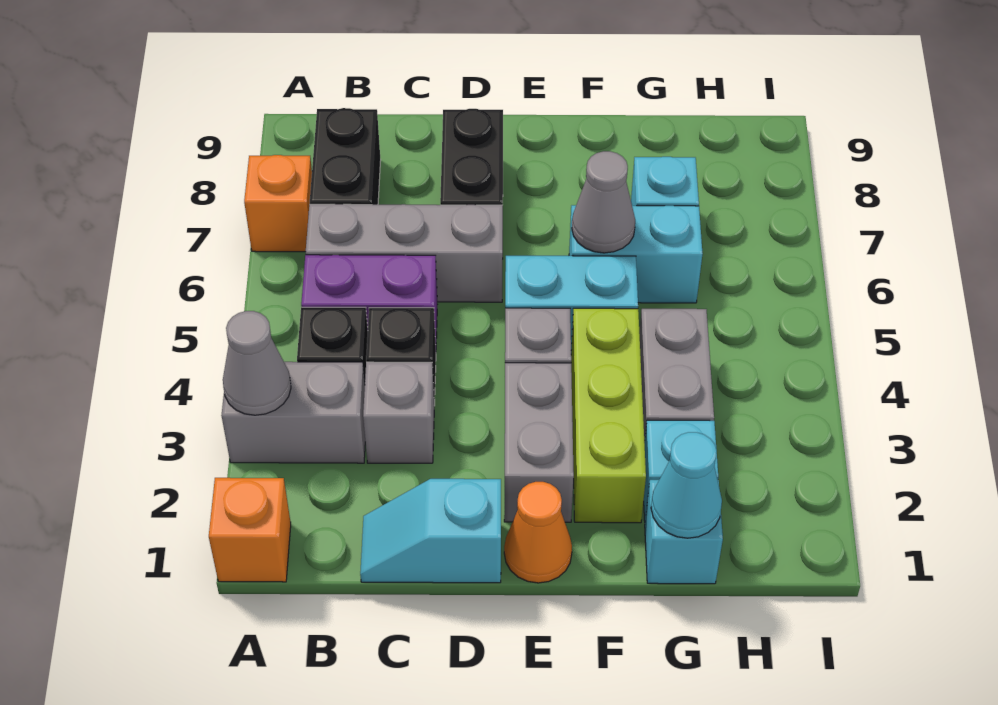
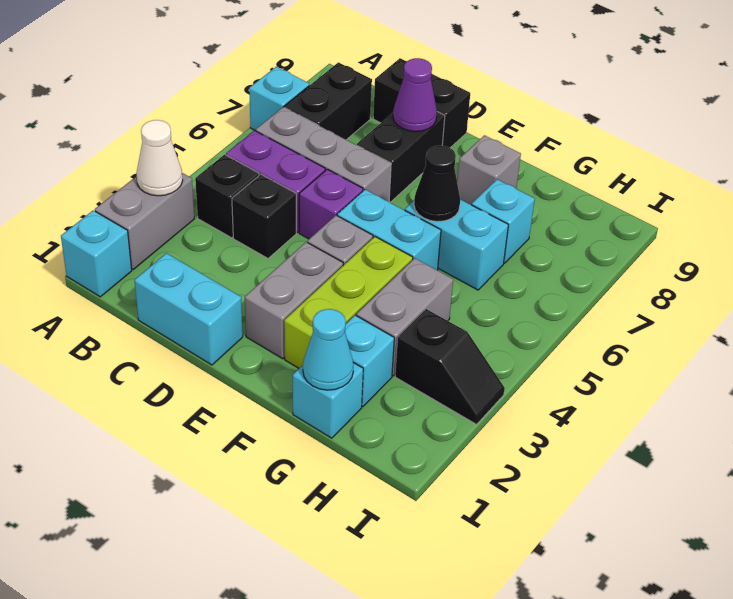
orange 1x1 brick [209,478,291,582] -> cyan 1x1 brick [61,210,132,297]
grey 1x2 brick [221,362,365,463] -> grey 1x2 brick turned to [95,173,195,269]
grey 1x1 cone [223,311,291,415] -> white 1x1 cone [137,120,183,196]
orange 1x1 brick [244,155,312,252] -> cyan 1x1 brick [249,67,309,131]
cyan 1x2 slope [360,479,501,583] -> cyan 1x2 brick [135,253,243,365]
grey 1x1 brick [363,362,434,463] -> grey 1x1 brick moved to [457,135,521,205]
none -> black 1x2 brick [373,58,470,148]
none -> purple 1x1 brick [299,169,363,239]
none -> purple 1x1 cone [393,58,437,132]
orange 1x1 cone [504,482,572,583] -> none
grey 1x1 cone [572,151,635,253] -> black 1x1 cone [414,146,460,222]
none -> black 1x2 slope [395,309,505,424]

